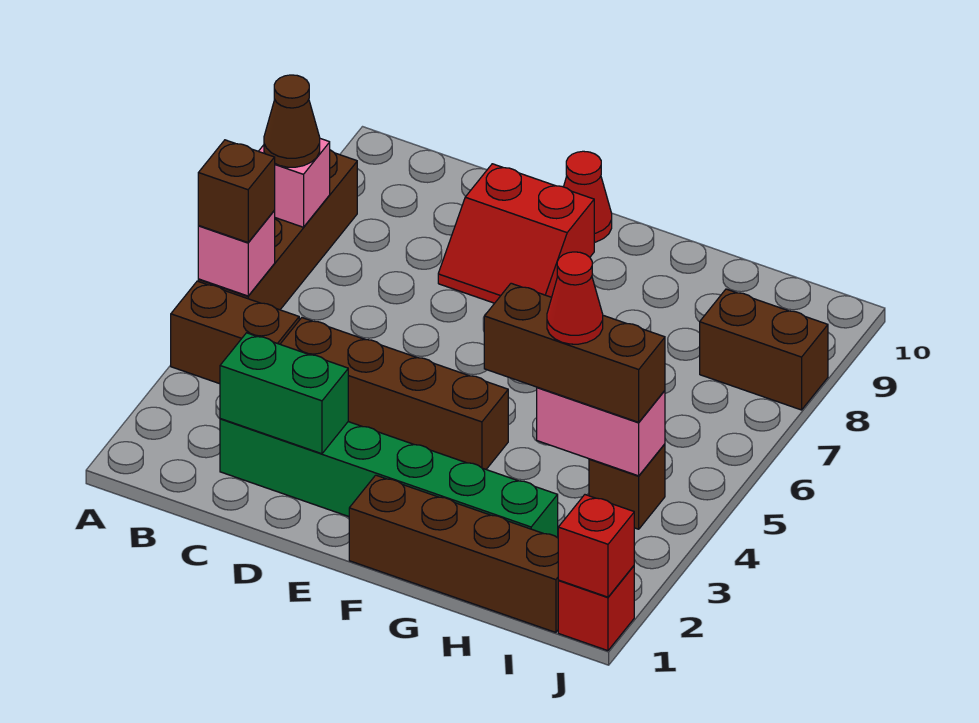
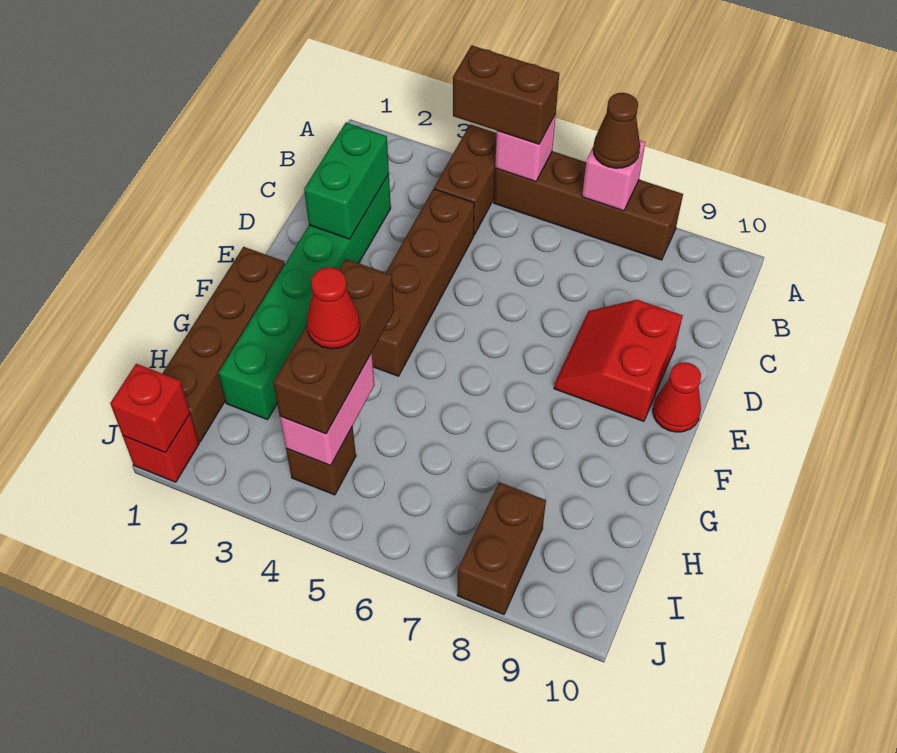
brown 1x1 brick [198,140,275,242] -> brown 1x2 brick [453,45,559,144]

